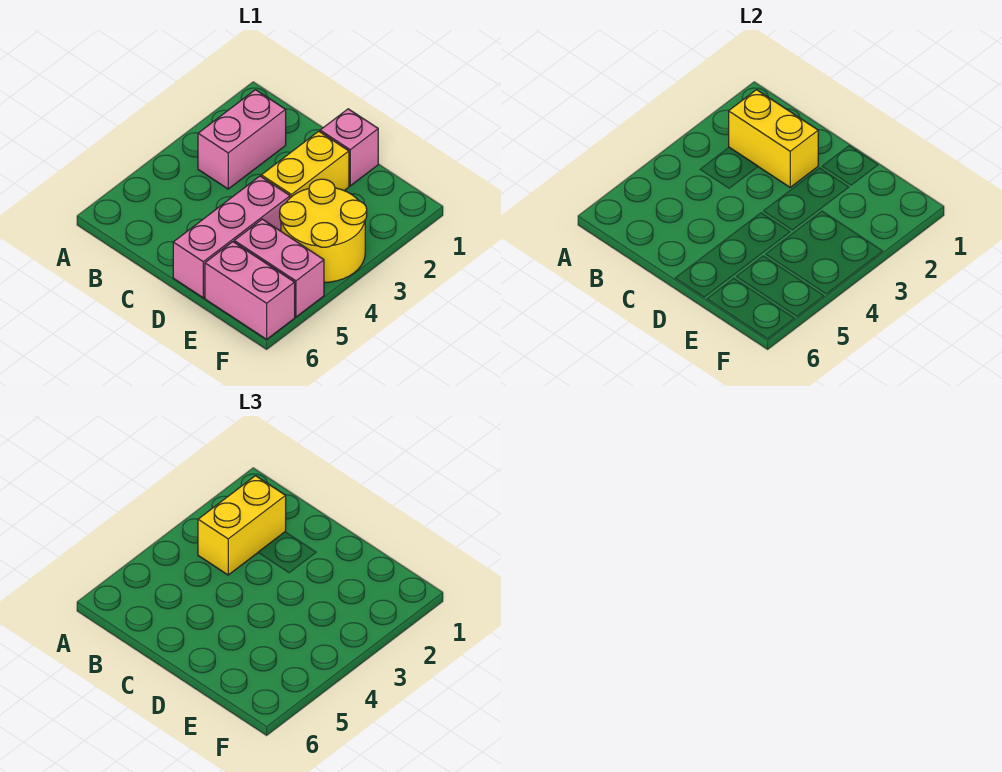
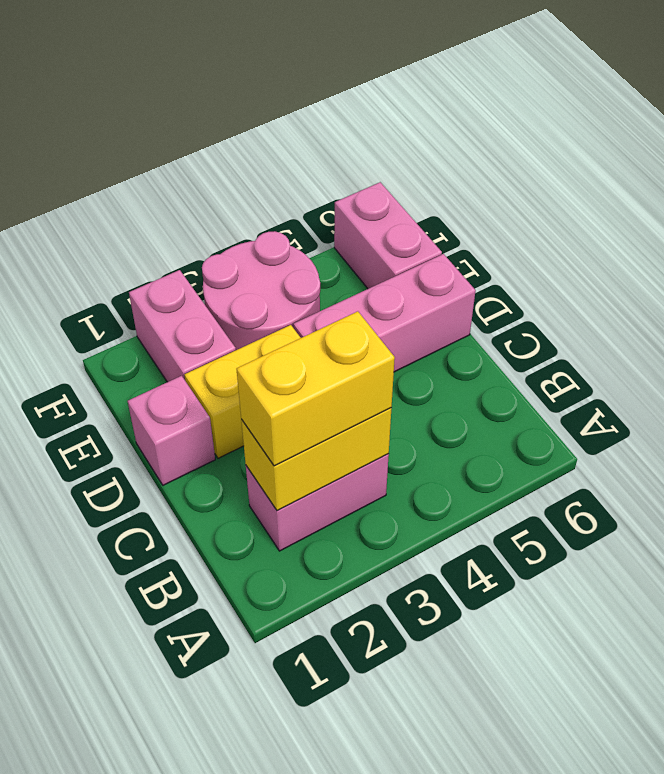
yellow 1x2 brick [729,90,818,187] -> yellow 1x2 brick turned to [241,408,391,511]
yellow 2x2 round brick [280,179,367,283] -> pink 2x2 round brick [202,231,320,350]
pink 1x2 brick [234,219,324,317] -> pink 1x2 brick moved to [129,270,236,382]

